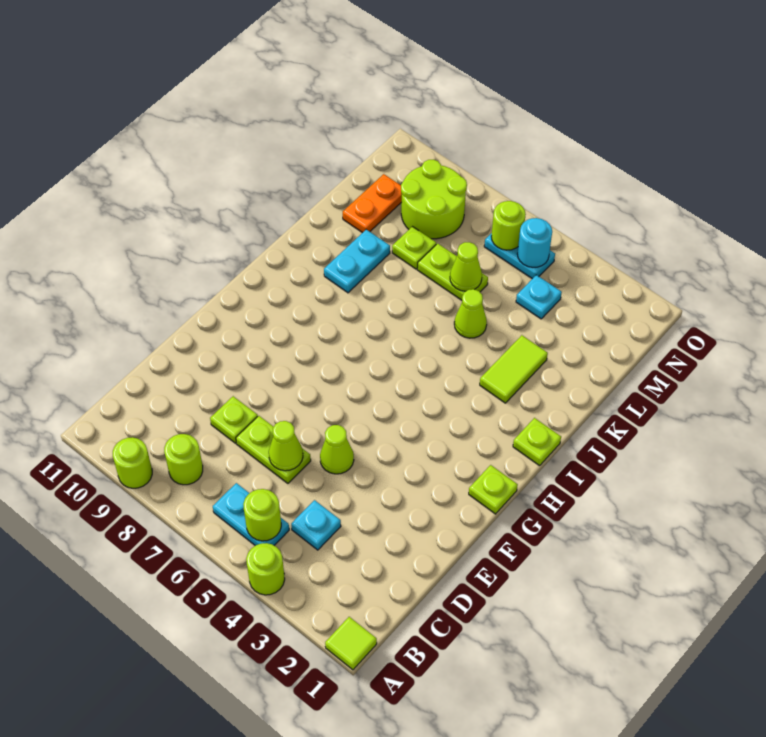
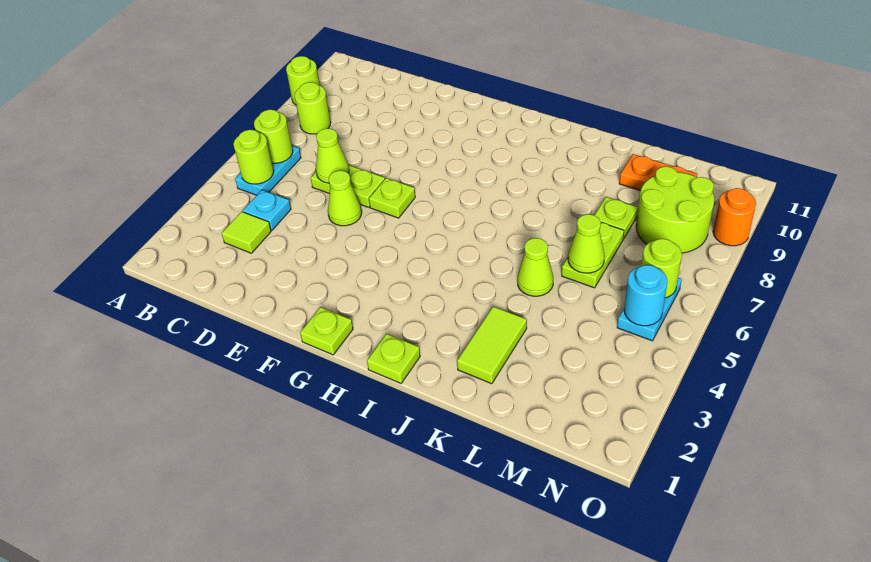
lime 1x1 tile [325,617,377,670] -> lime 1x1 tile moved to [222,212,271,253]
lime 1x1 round brick [246,543,285,595] -> lime 1x1 round brick moved to [254,110,293,163]
lime 1x2 plate [236,416,311,483] -> lime 1x2 plate turned to [311,165,385,207]
lime 1x1 plate [210,396,258,443] -> lime 1x1 plate moved to [369,178,415,218]
lime 1x2 tile [480,335,548,403] -> lime 1x2 tile turned to [457,307,527,384]
cyan 1x2 plate [324,229,390,293] -> none
cyan 1x1 plate [516,275,562,319] -> none
none -> orange 1x1 round brick [713,188,756,246]

